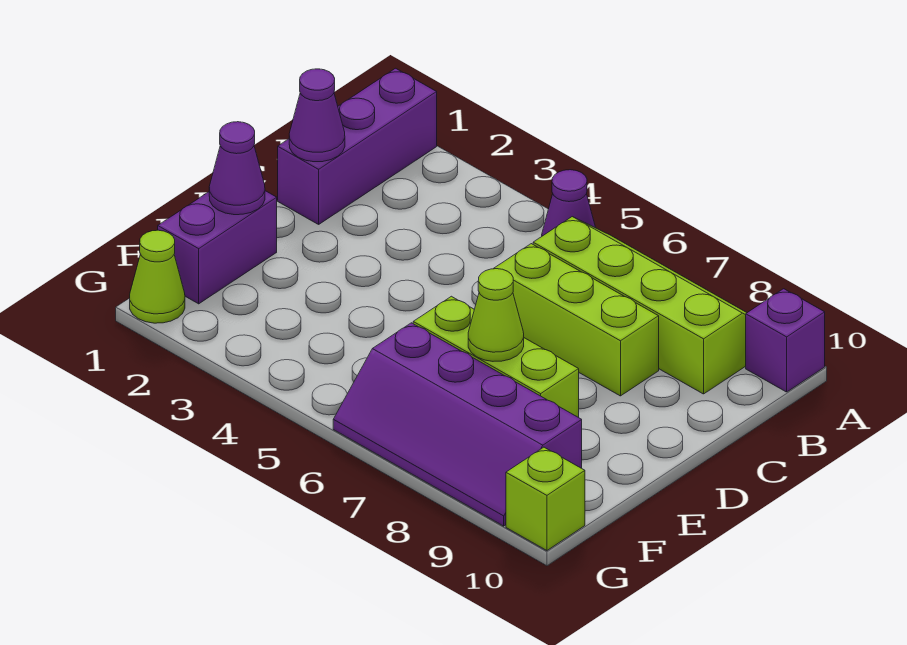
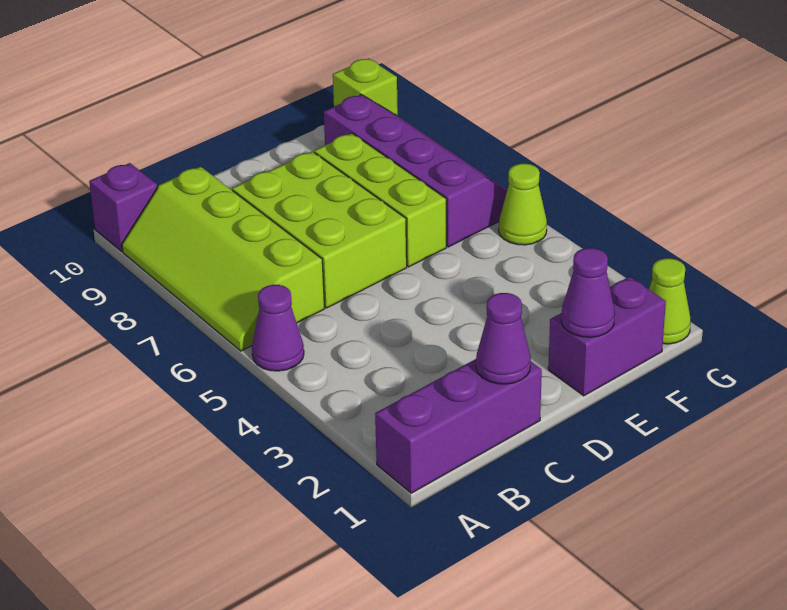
lime 1x3 brick [494,244,659,396] -> lime 2x3 brick [232,151,407,308]
lime 1x1 cone [468,269,524,361] -> lime 1x1 cone moved to [499,164,547,245]

